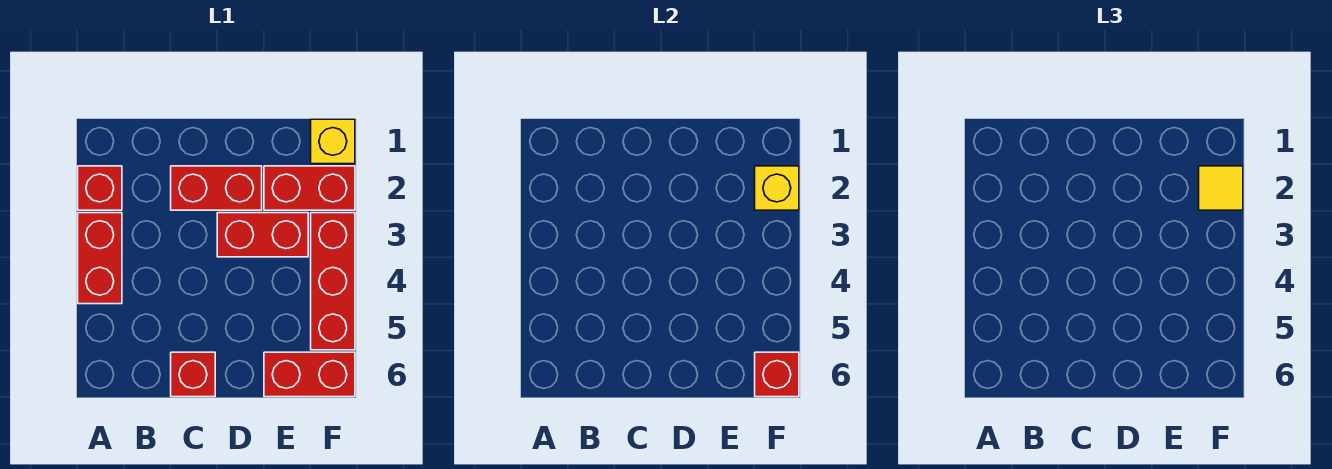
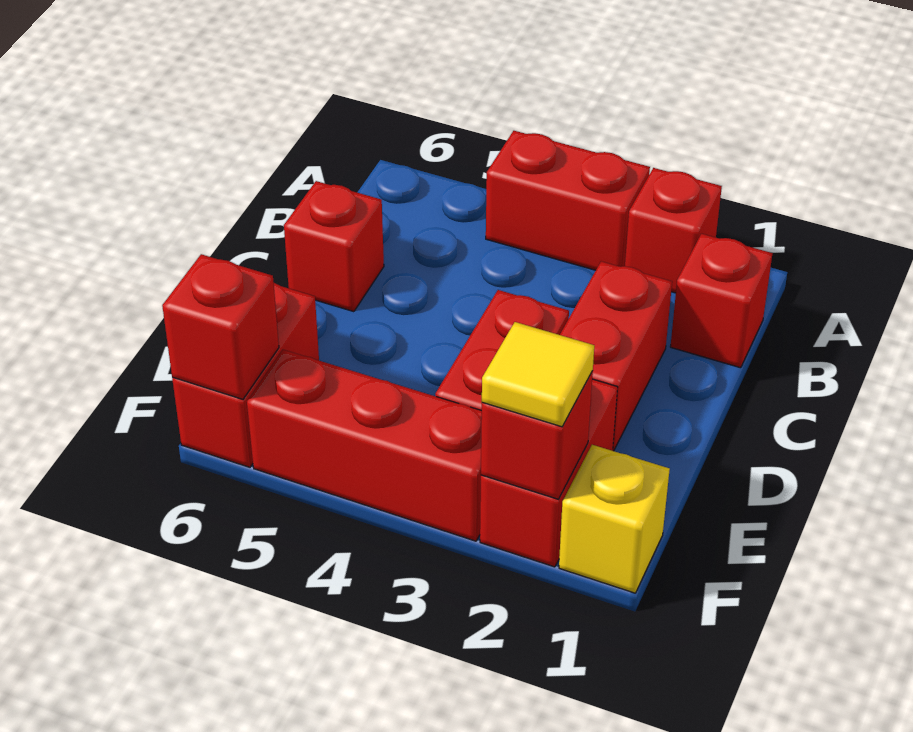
none -> red 1x1 brick [670,234,772,368]
yellow 1x1 brick [755,166,799,210] -> red 1x1 brick [481,371,593,499]

